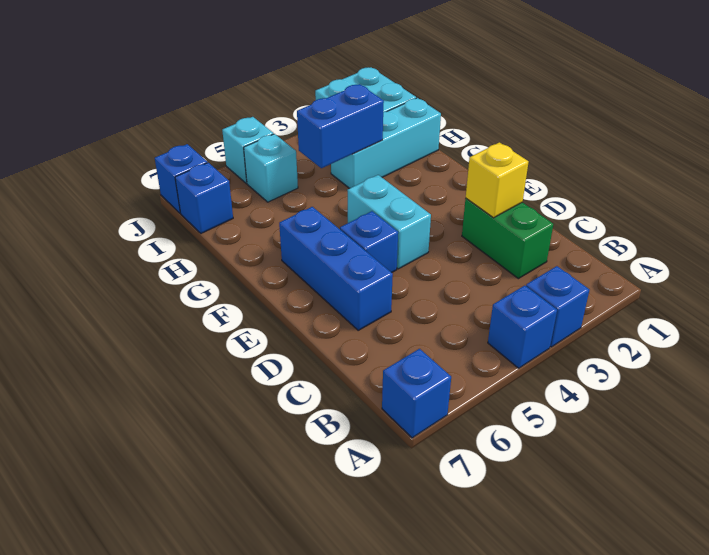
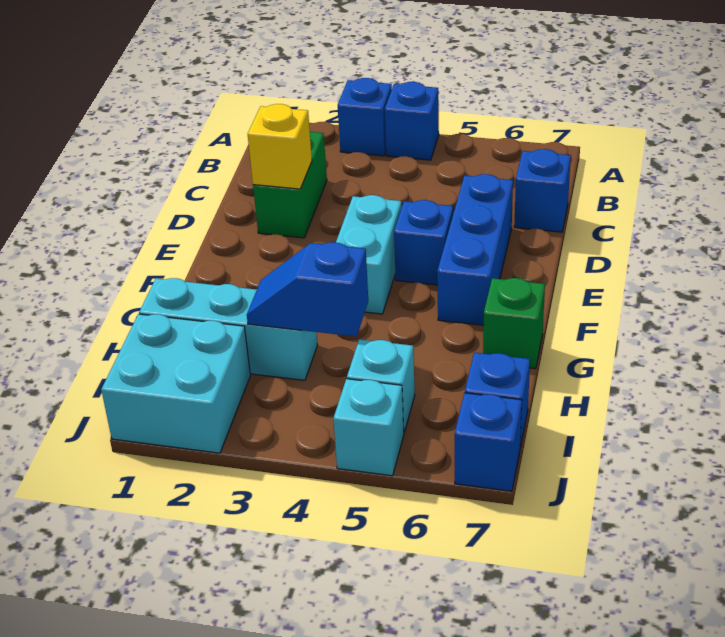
blue 1x1 brick [382,349,451,438] -> blue 1x1 brick moved to [514,149,571,232]
none -> green 1x1 brick [483,278,545,369]
blue 1x2 brick [297,84,384,168] -> blue 1x2 slope [247,242,368,337]

